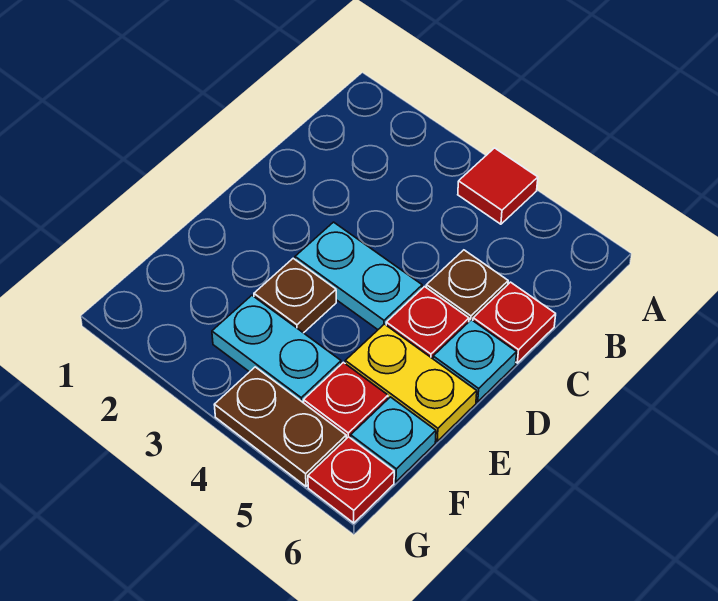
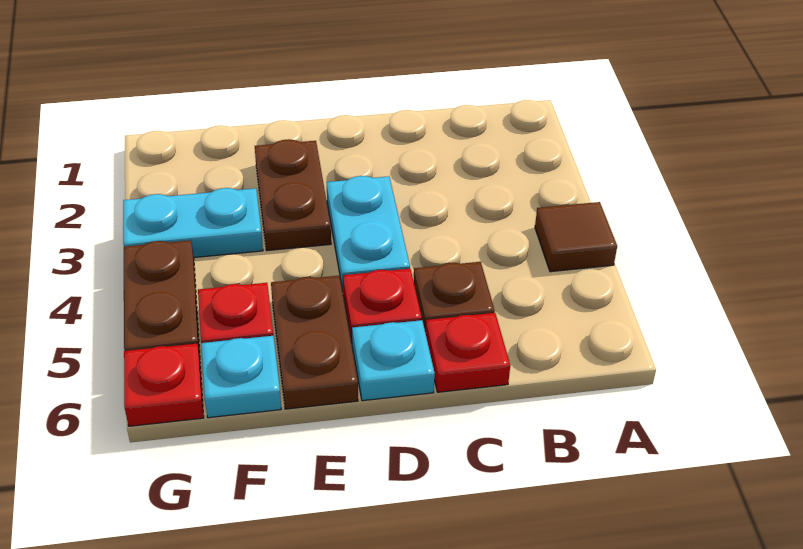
red 1x1 tile [458,148,538,224] -> brown 1x1 tile [535,202,617,272]
brown 1x1 plate [254,258,336,333] -> brown 1x2 plate [255,139,331,251]
yellow 1x2 plate [345,324,477,441] -> brown 1x2 plate [271,276,358,409]
cyan 1x2 plate [212,295,341,403] -> cyan 1x2 plate turned to [123,188,263,257]

